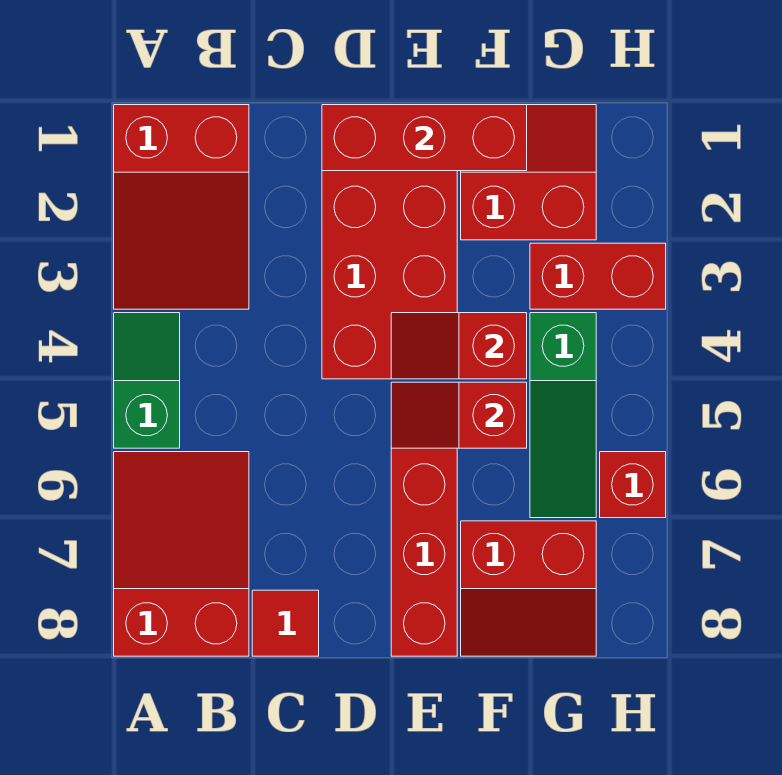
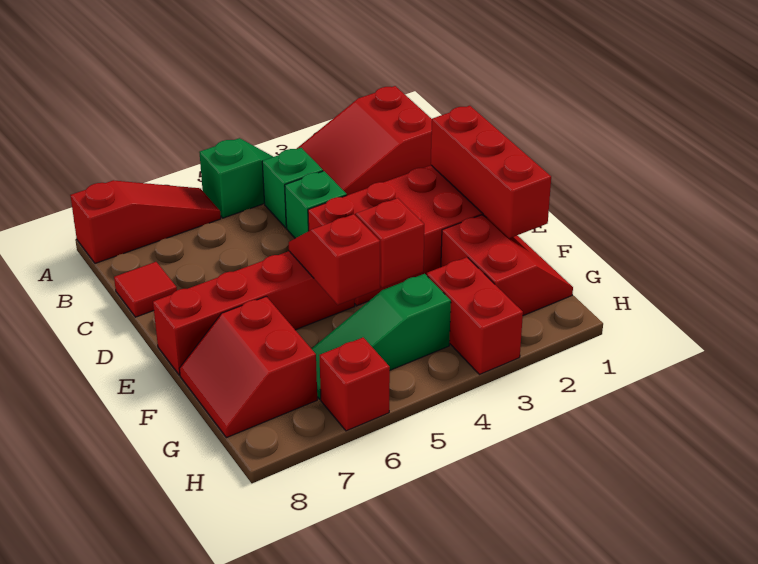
red 2x3 slope [114,452,249,656] -> red 1x3 slope [70,180,221,263]
none -> green 1x1 brick [262,148,323,228]
none -> green 1x1 brick [285,171,347,238]

